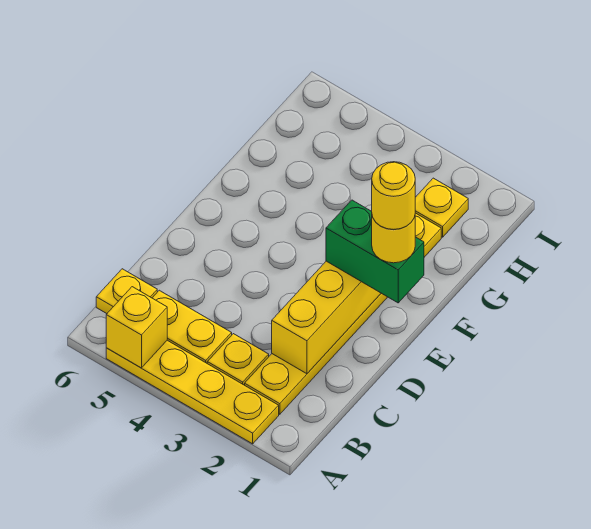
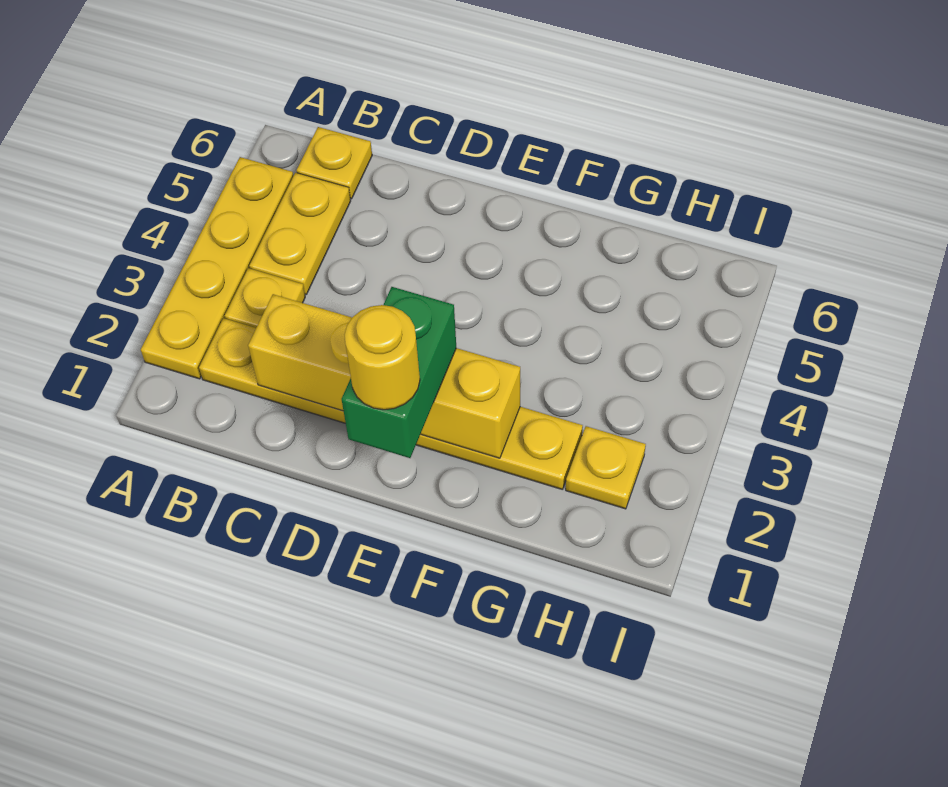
yellow 1x1 brick [106,287,167,368] -> none
yellow 1x1 round brick [372,162,415,230] -> none

